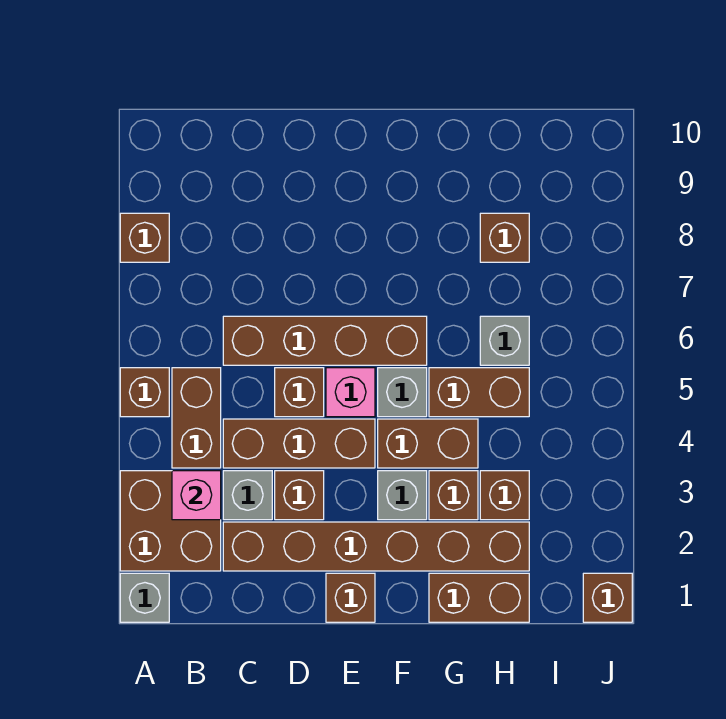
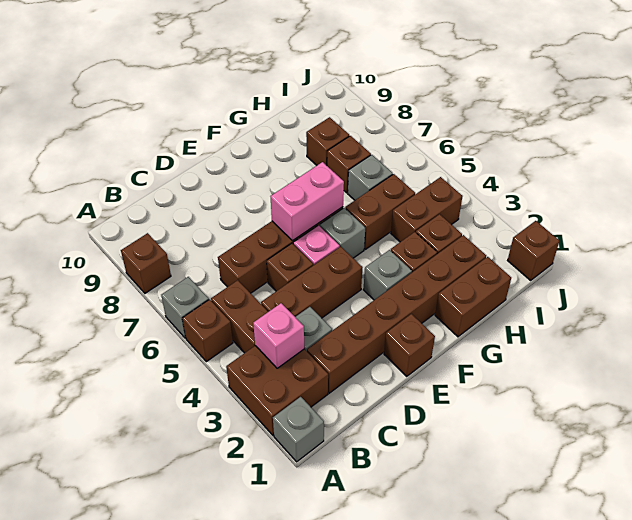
none -> grey 1x1 brick [161,277,209,338]
brown 1x1 brick [275,471,324,520] -> brown 1x1 brick moved to [327,136,371,193]
none -> pink 1x2 brick [270,162,344,241]
brown 1x2 brick [378,419,478,468] -> brown 1x2 brick moved to [391,177,463,242]

